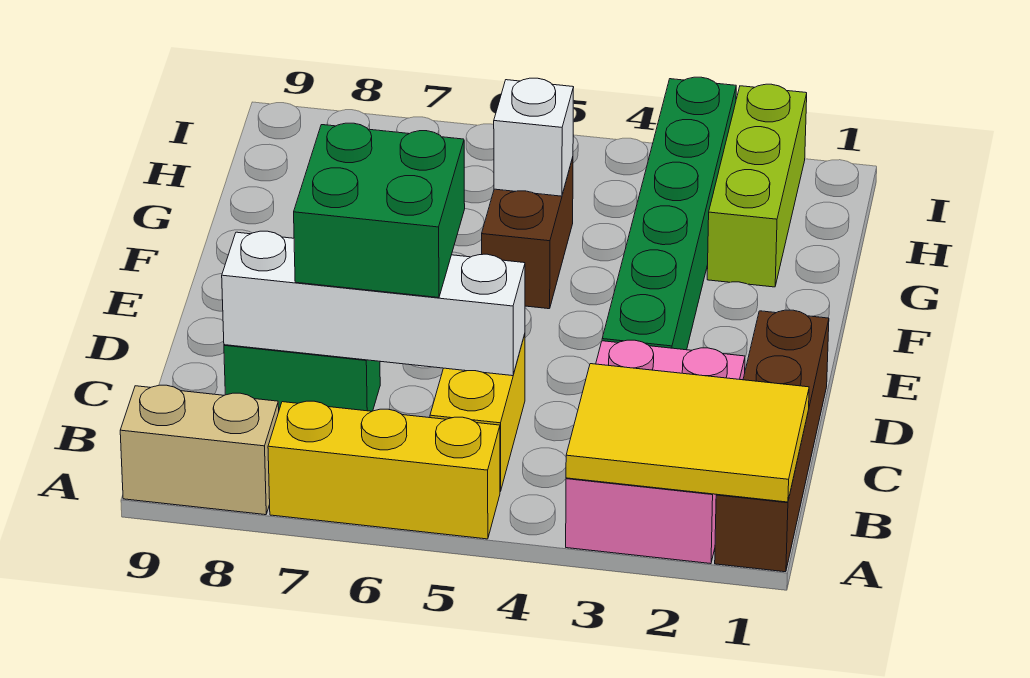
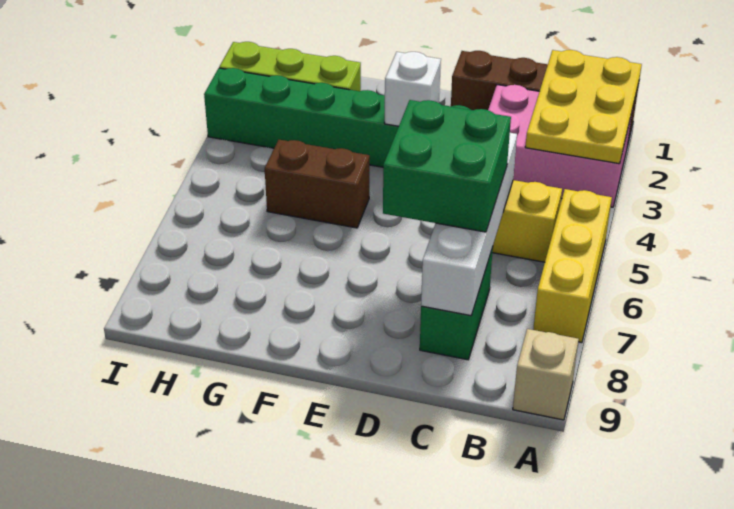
yellow 2x3 tile [566,364,809,502] -> yellow 2x3 plate [525,50,642,164]
tan 1x2 brick [120,385,279,515] -> tan 1x1 brick [513,329,579,420]
white 1x1 brick [494,78,574,196] -> white 1x1 brick moved to [385,52,441,127]

